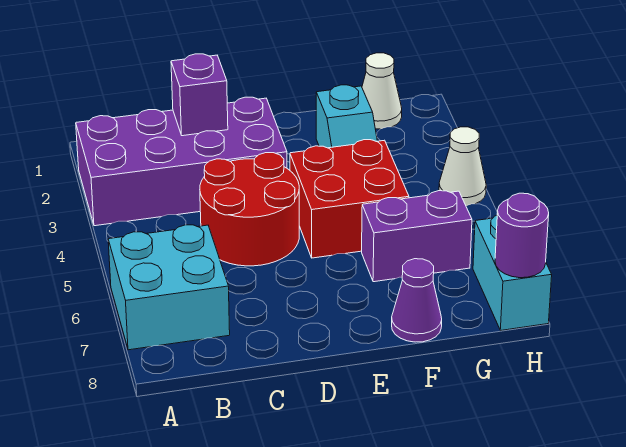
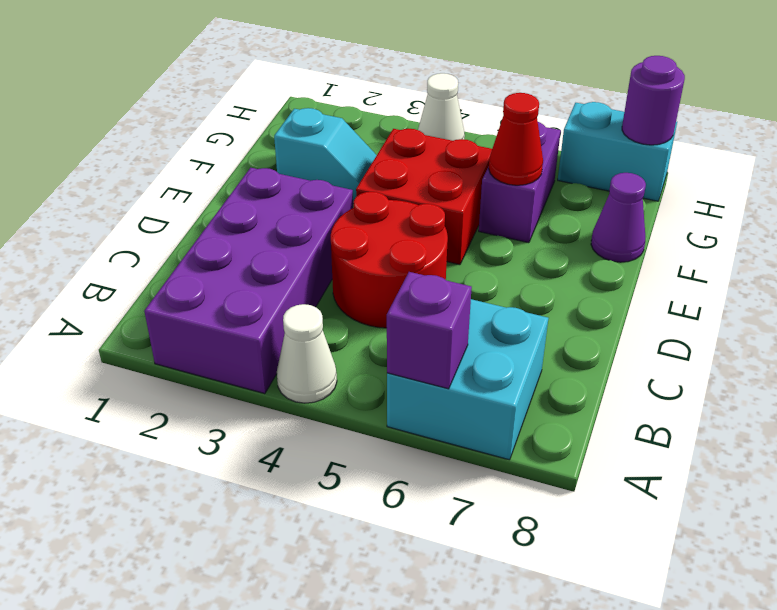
purple 1x1 brick [171,54,228,136] -> purple 1x1 brick moved to [387,272,472,389]
none -> red 1x1 cone [489,93,543,185]
white 1x1 cone [362,53,402,129] -> white 1x1 cone moved to [277,304,337,403]

